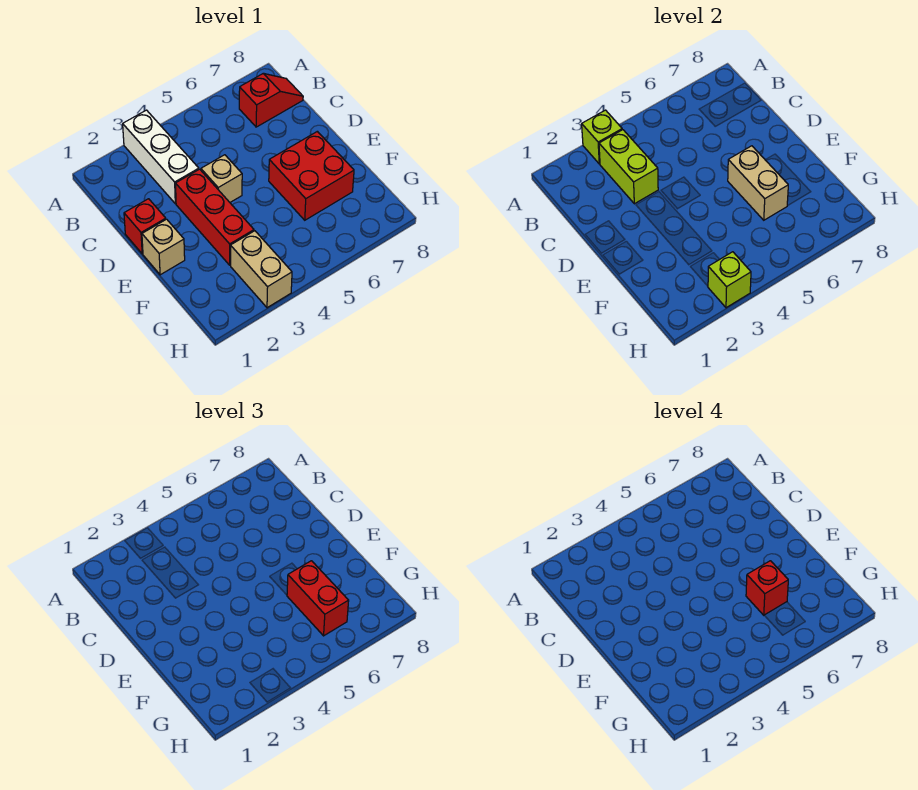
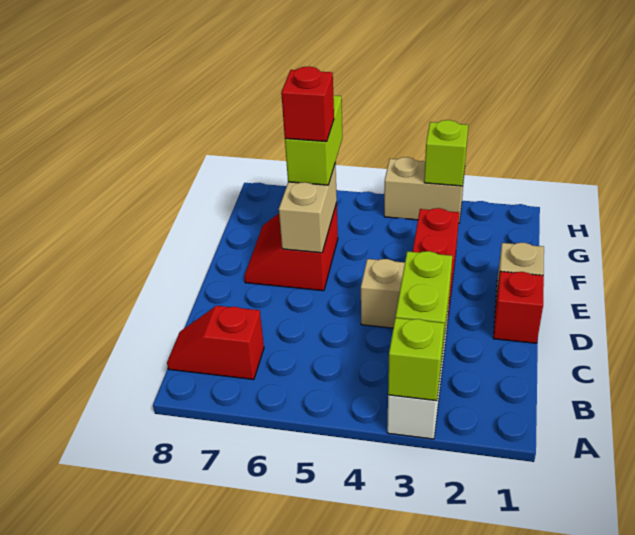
red 2x2 brick [269,131,354,220] -> red 2x2 slope [244,203,338,291]
red 1x2 brick [287,561,349,636] -> lime 1x2 brick [285,95,342,185]
tan 1x2 brick [231,231,292,308] -> tan 1x2 brick turned to [384,157,465,222]

